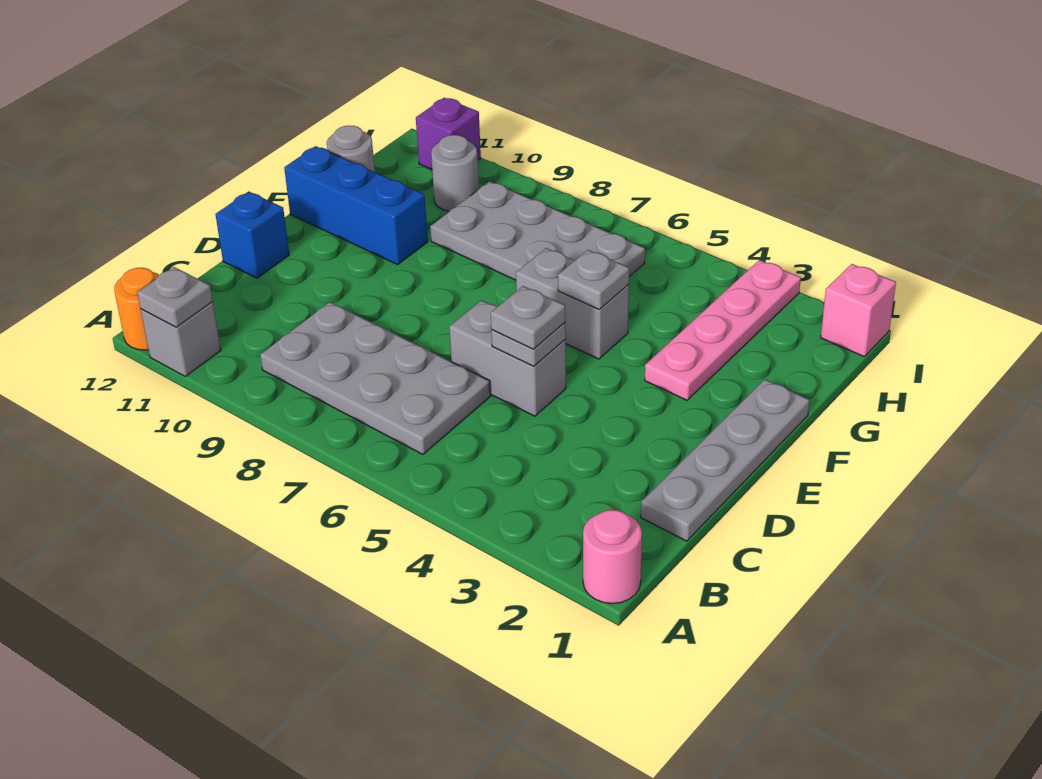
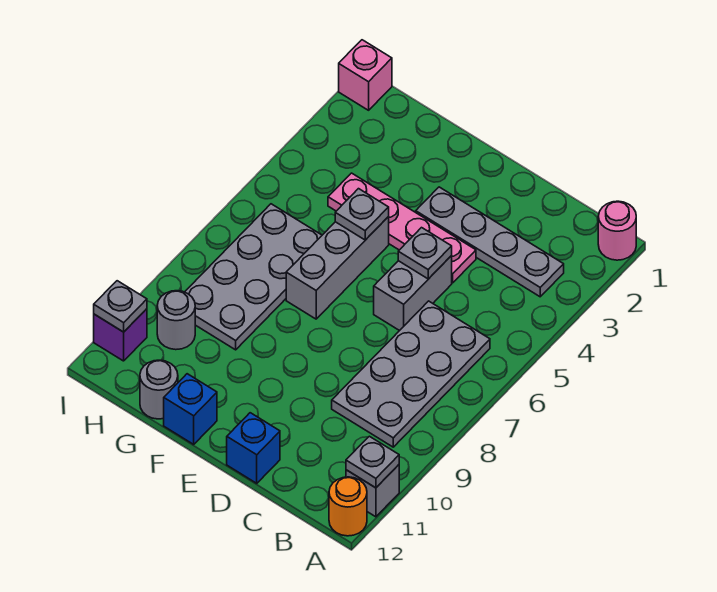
grey 1x4 plate [641,379,809,541] -> grey 1x4 plate moved to [416,187,564,297]
grey 1x1 plate [491,286,565,349] -> grey 1x1 plate moved to [94,281,147,332]
pink 1x4 plate [645,260,801,400] -> pink 1x4 plate moved to [328,173,476,283]
grey 1x2 brick [516,248,629,359] -> grey 1x3 brick [286,217,389,319]
blue 1x3 brick [284,146,428,265] -> blue 1x1 brick [164,374,217,444]

